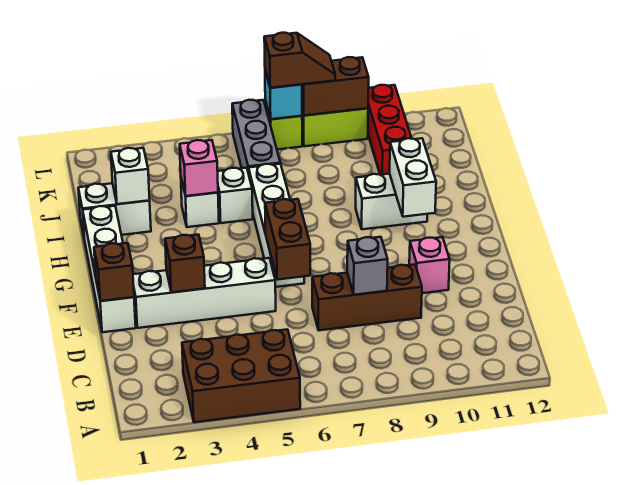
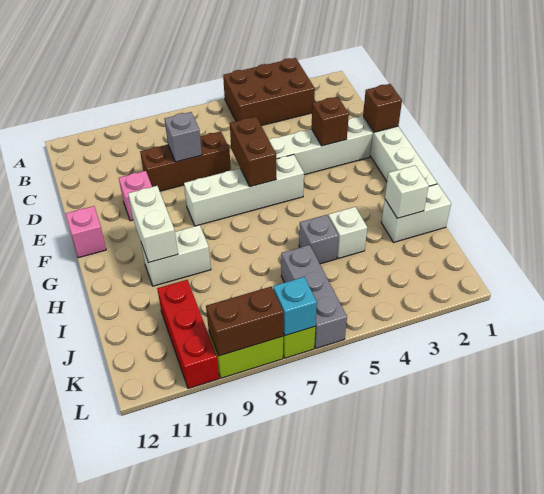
white 1x4 brick [249,164,304,287] -> white 1x4 brick turned to [184,154,304,226]
pink 1x1 brick [180,140,218,196] -> pink 1x1 brick moved to [66,206,106,258]
white 1x1 brick [218,168,253,223] -> grey 1x1 brick [299,215,339,264]
brown 1x2 slope [264,33,335,88] -> none

